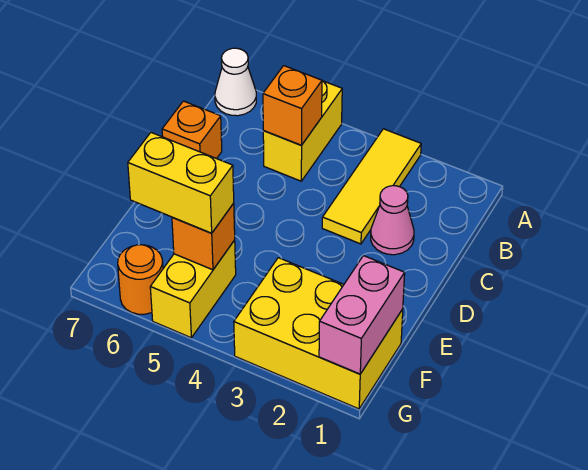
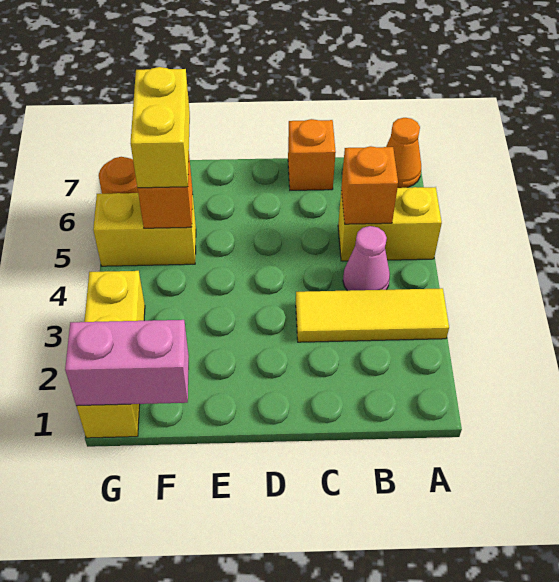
white 1x1 cone [215,48,256,116] -> orange 1x1 cone [386,118,421,188]
pink 1x1 cone [371,186,414,255] -> pink 1x1 cone moved to [343,226,390,291]
yellow 2x3 brick [234,258,403,409] -> yellow 1x3 brick [76,271,145,438]

